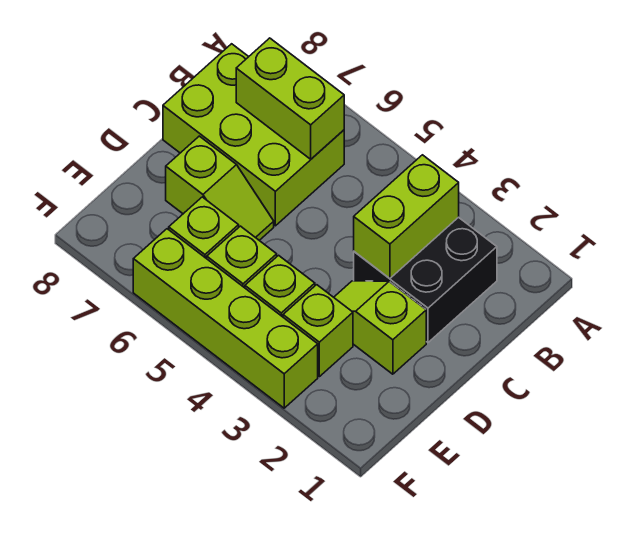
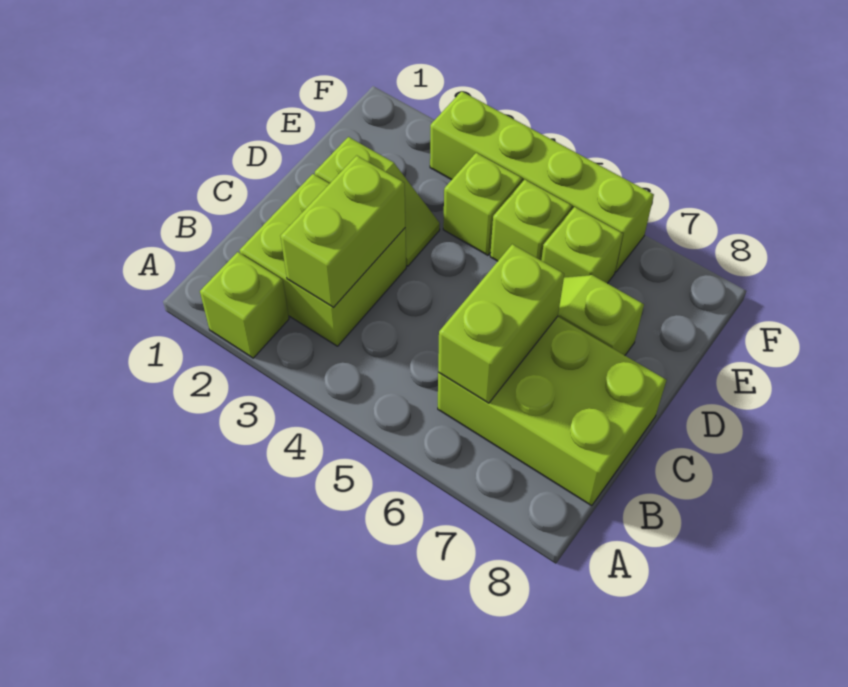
black 2x2 brick [354,217,497,342] -> lime 2x2 brick [240,174,406,346]
lime 1x2 brick [236,38,344,159] -> lime 1x2 brick turned to [438,244,564,403]
lime 1x1 brick [283,285,353,377] -> lime 1x1 brick moved to [200,252,289,358]

